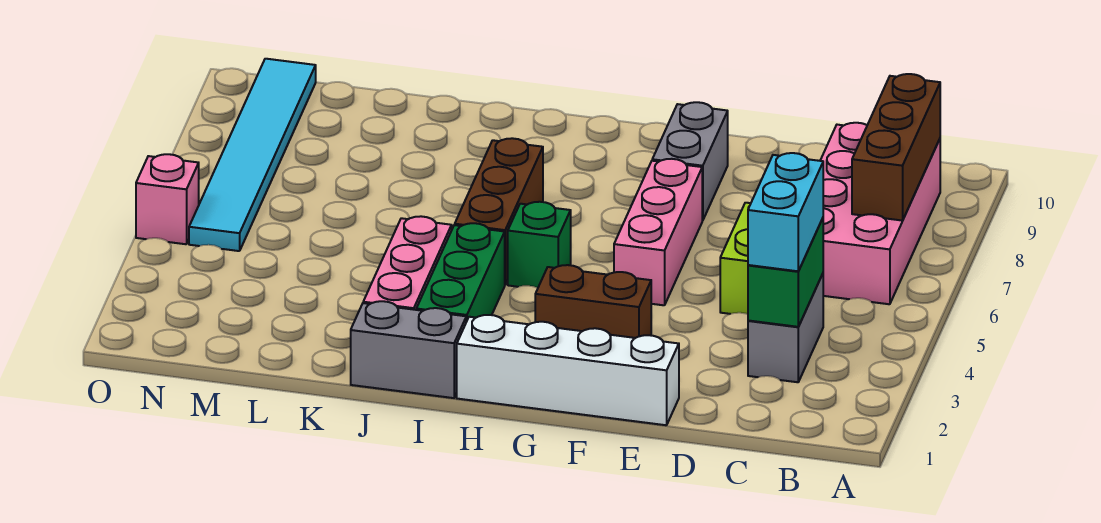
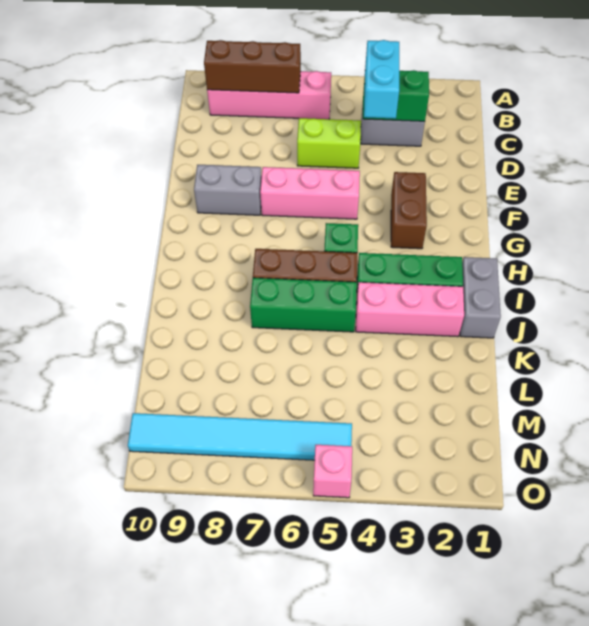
pink 2x4 brick [820,123,940,304] -> pink 1x4 brick [207,71,331,119]
cyan 1x2 brick [748,153,823,271] -> cyan 1x2 brick turned to [364,40,399,119]
white 1x4 brick [457,315,679,425] -> none
none -> green 1x3 brick [250,278,357,332]

